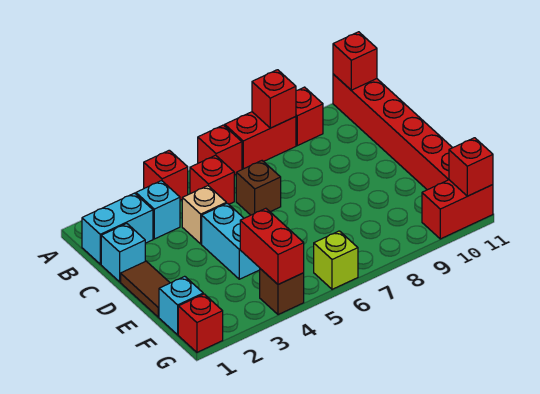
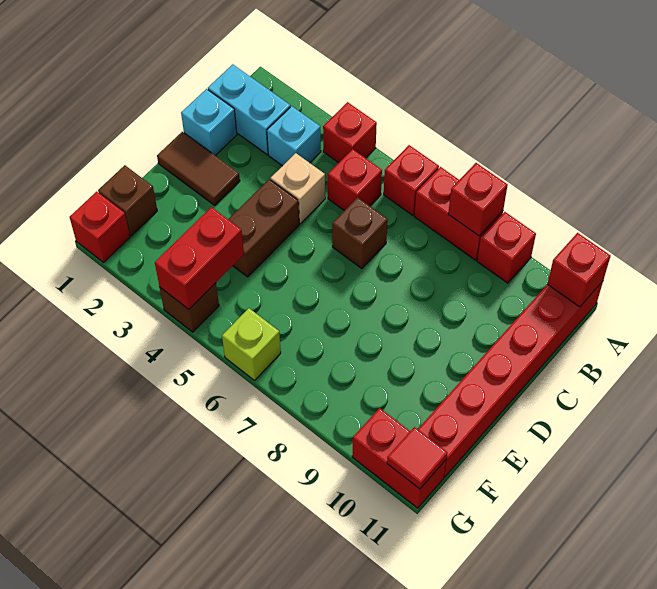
brown 1x2 tile [121,261,170,317] -> brown 1x2 tile turned to [157,132,240,205]
cyan 1x2 brick [202,203,260,279] -> brown 1x2 brick [228,179,299,277]
cyan 1x1 brick [159,276,203,335] -> brown 1x1 brick [98,165,157,236]
red 1x1 brick [449,138,493,196] -> red 1x1 tile [387,427,447,489]

